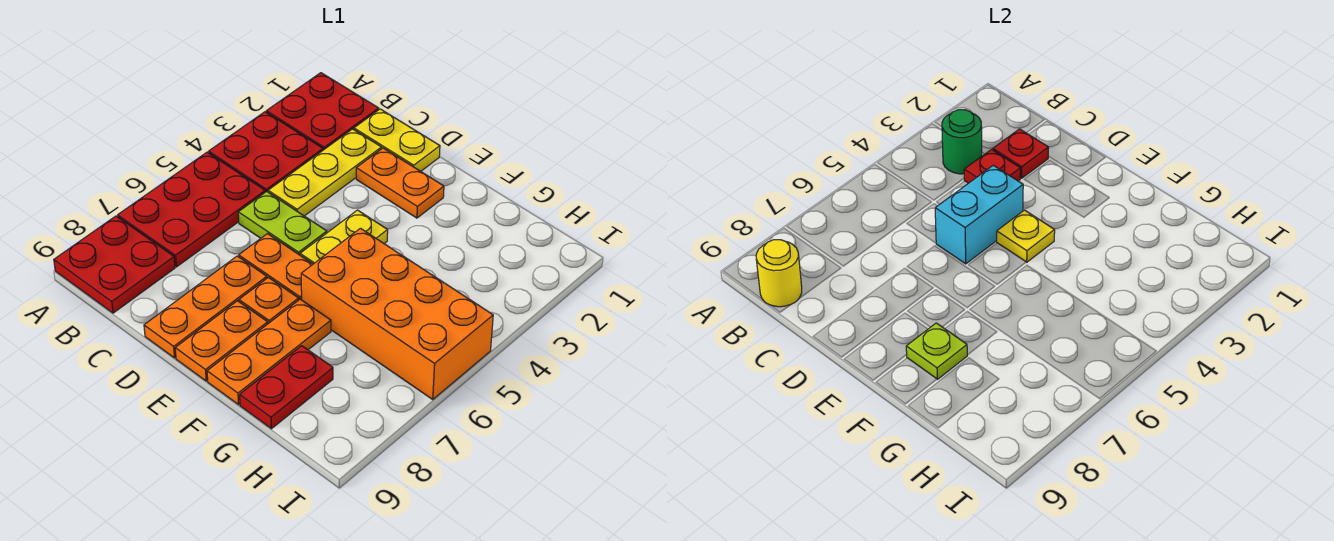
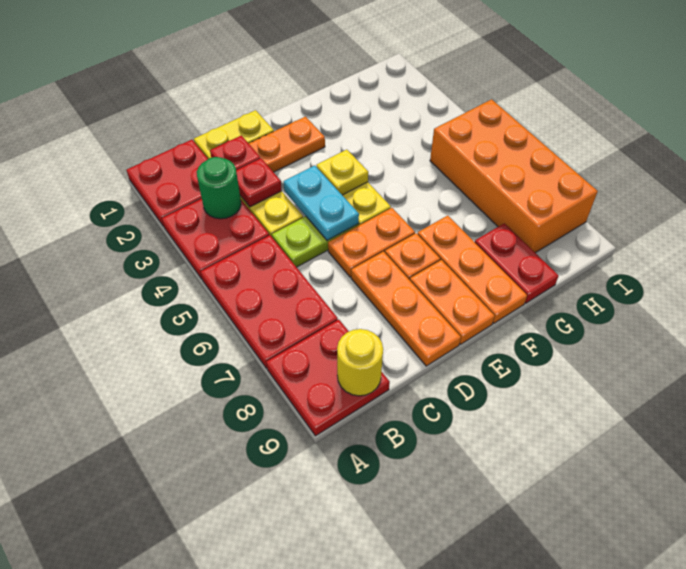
cyan 1x2 brick [935,165,1023,264] -> cyan 1x2 plate [284,166,359,240]
orange 2x4 brick [301,228,493,399] -> orange 2x4 brick turned to [430,99,598,253]
lime 1x1 plate [906,323,967,379] -> none

